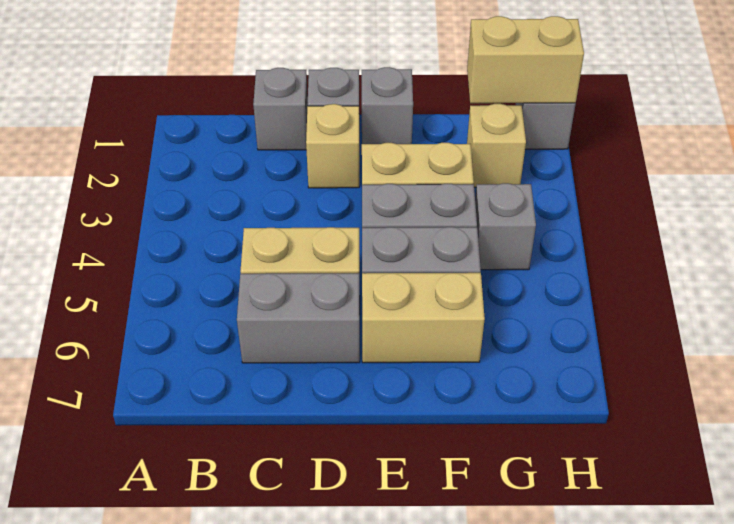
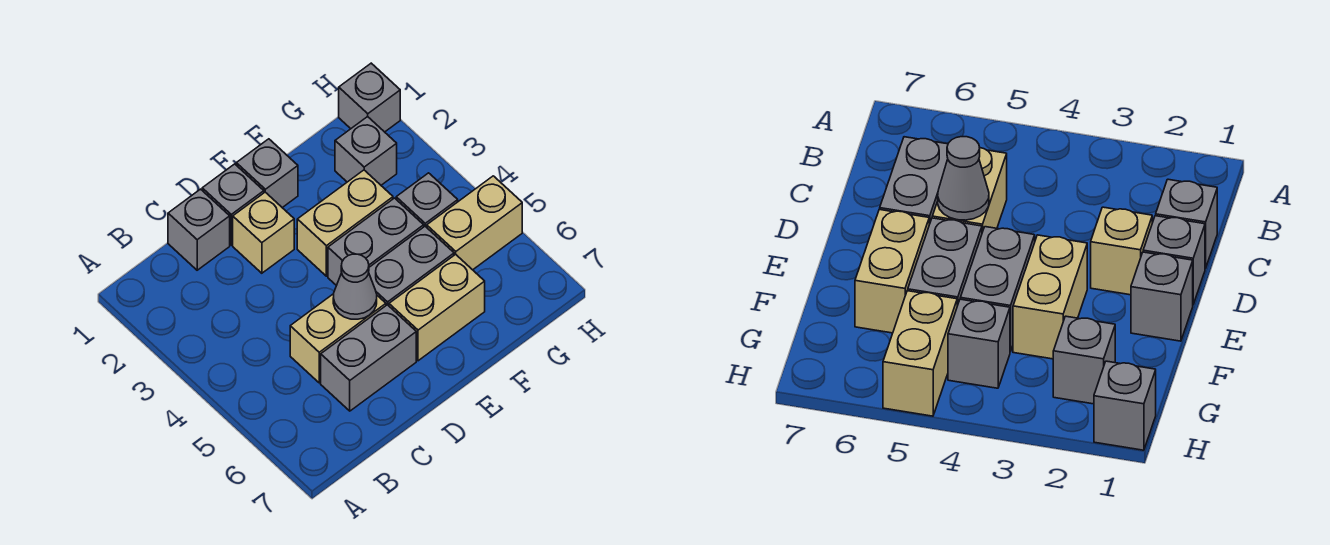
none -> grey 1x1 cone [333,254,377,319]
tan 1x2 brick [467,16,584,103] -> tan 1x2 brick moved to [427,176,522,270]
tan 1x1 brick [467,104,526,187] -> grey 1x1 brick [335,117,397,185]

